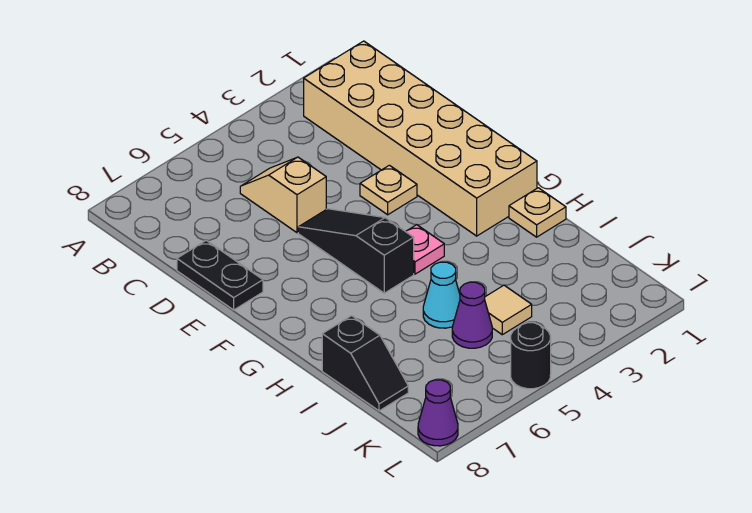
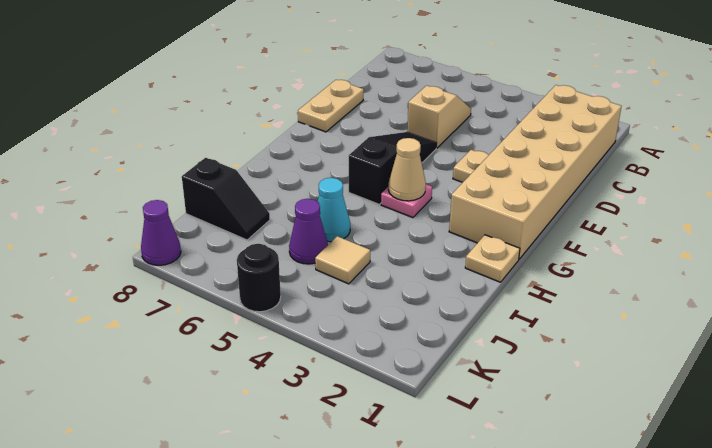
black 1x2 plate [177,240,263,310] -> tan 1x2 plate [298,80,364,132]
none -> tan 1x1 cone [388,138,426,201]
black 1x2 slope [322,316,408,411] -> black 1x2 slope turned to [182,158,270,240]

